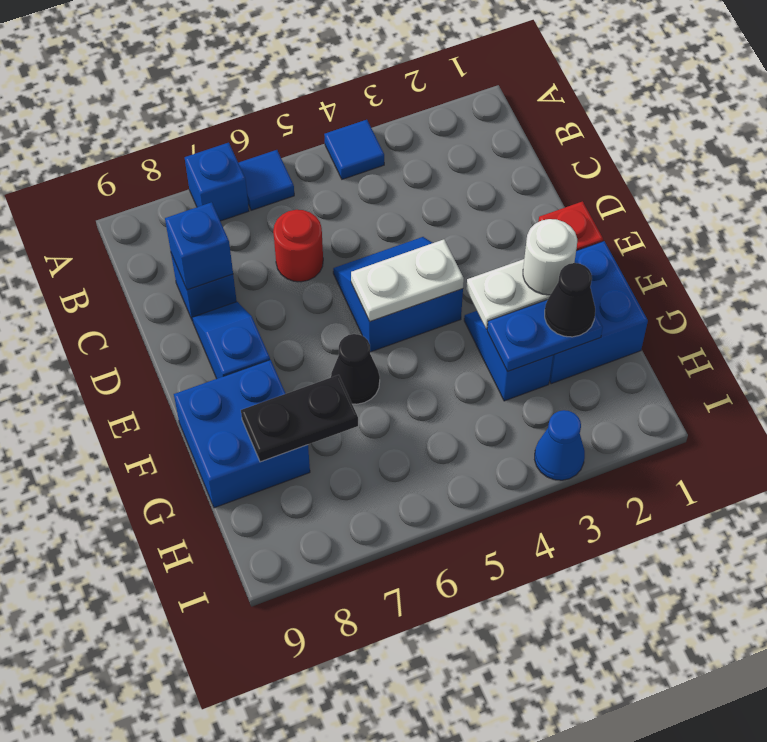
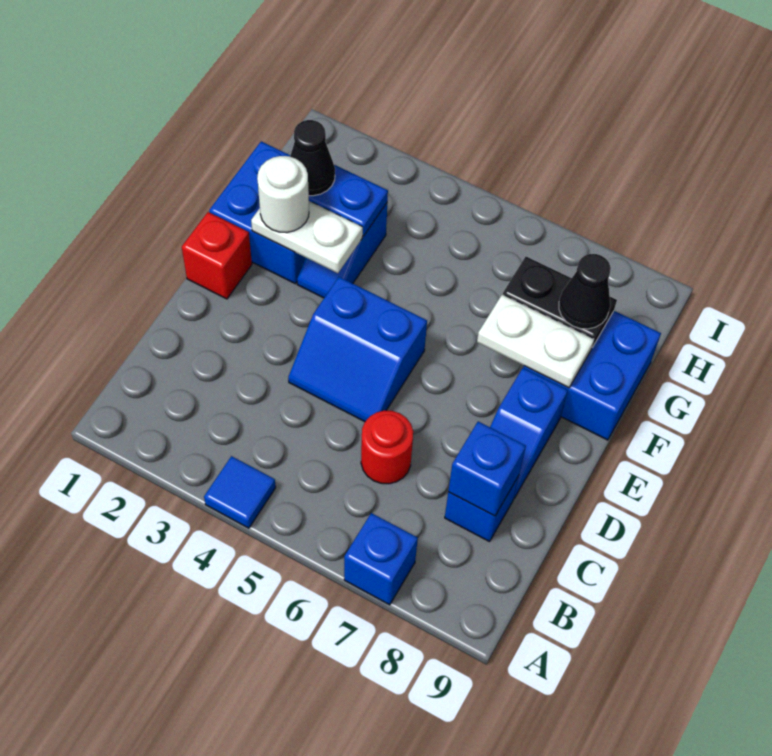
blue 1x1 tile [239,150,294,210] -> none
white 1x2 plate [351,239,464,322] -> white 1x2 plate moved to [477,295,594,388]
black 1x1 cone [331,334,380,404] -> black 1x1 cone moved to [559,254,611,329]
blue 1x1 cone [535,410,585,480] -> none

